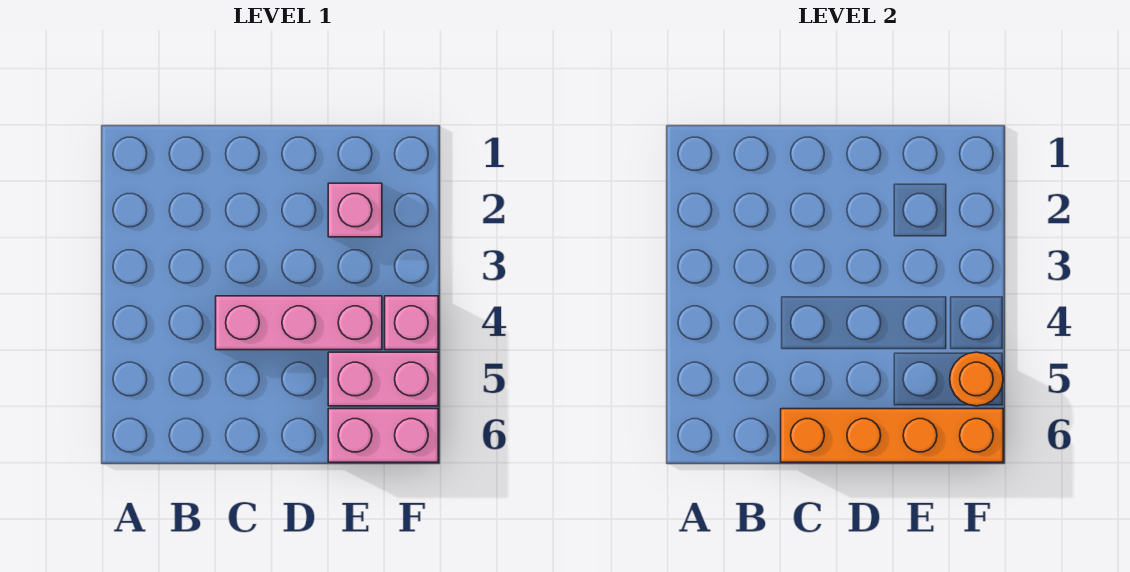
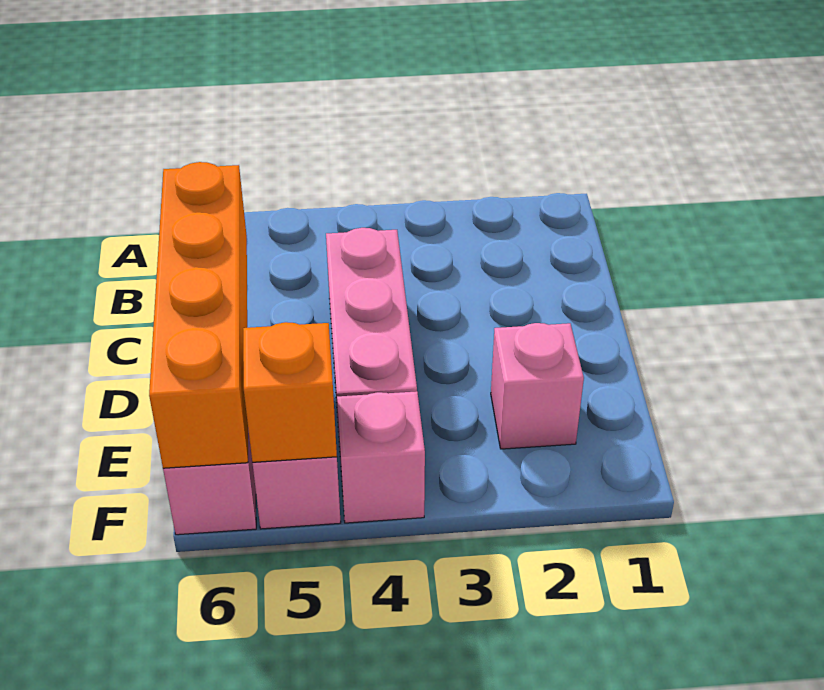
orange 1x1 round brick [950,352,1003,406] -> orange 1x1 brick [243,322,337,462]

